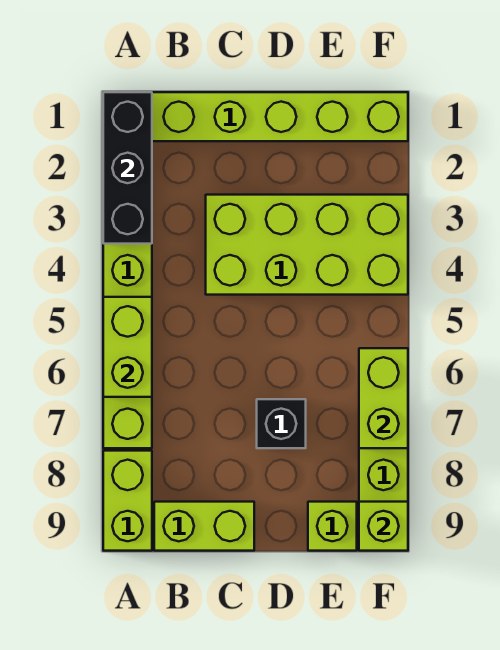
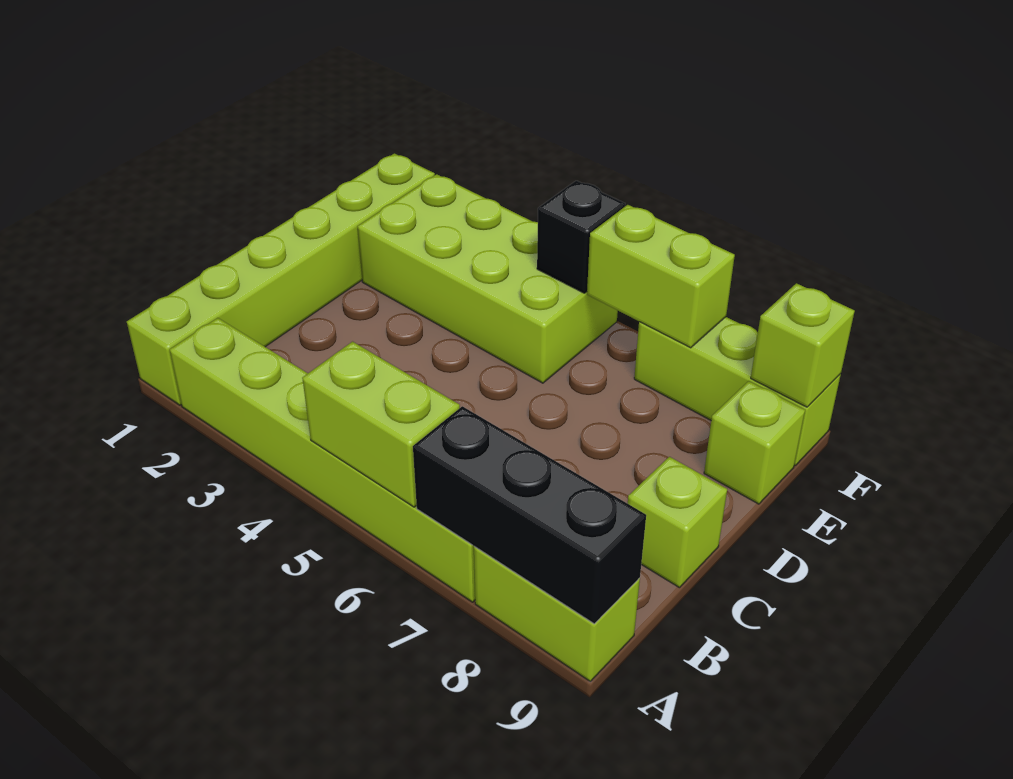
black 1x3 brick [103,92,152,244] -> black 1x3 brick moved to [413,406,646,624]
lime 1x2 brick [154,502,254,551] -> lime 1x1 brick [628,457,727,588]
lime 2x4 brick [206,195,408,295] -> lime 2x4 brick turned to [357,174,618,383]
black 1x1 brick [257,399,306,448] -> black 1x1 brick moved to [537,181,625,293]

